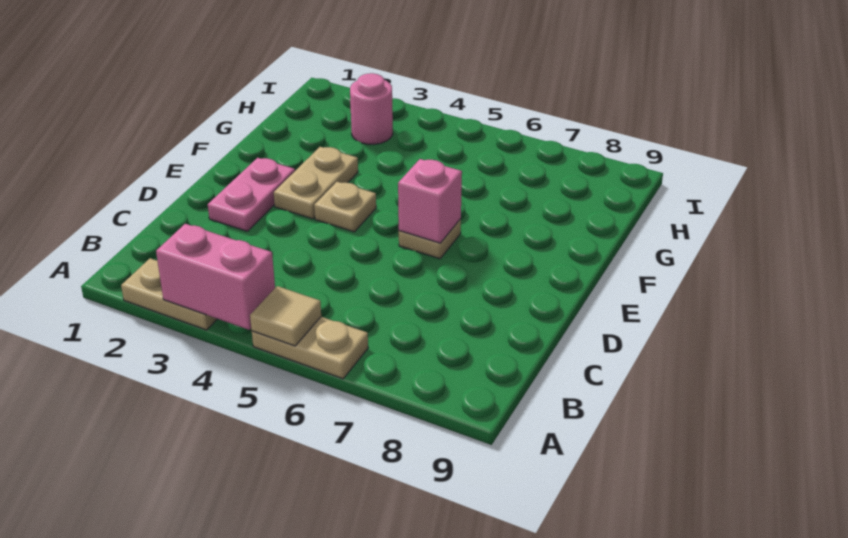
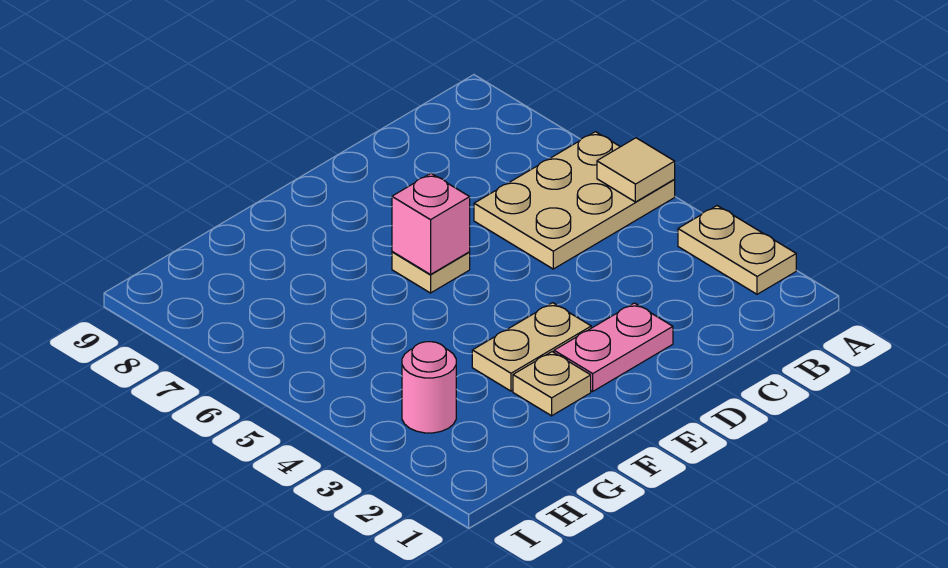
pink 1x2 brick [156,224,275,330] -> none
tan 1x2 plate [252,317,368,379] -> tan 2x3 plate [474,132,675,269]
tan 1x1 plate [314,182,376,232] -> tan 1x1 plate moved to [513,352,591,416]

